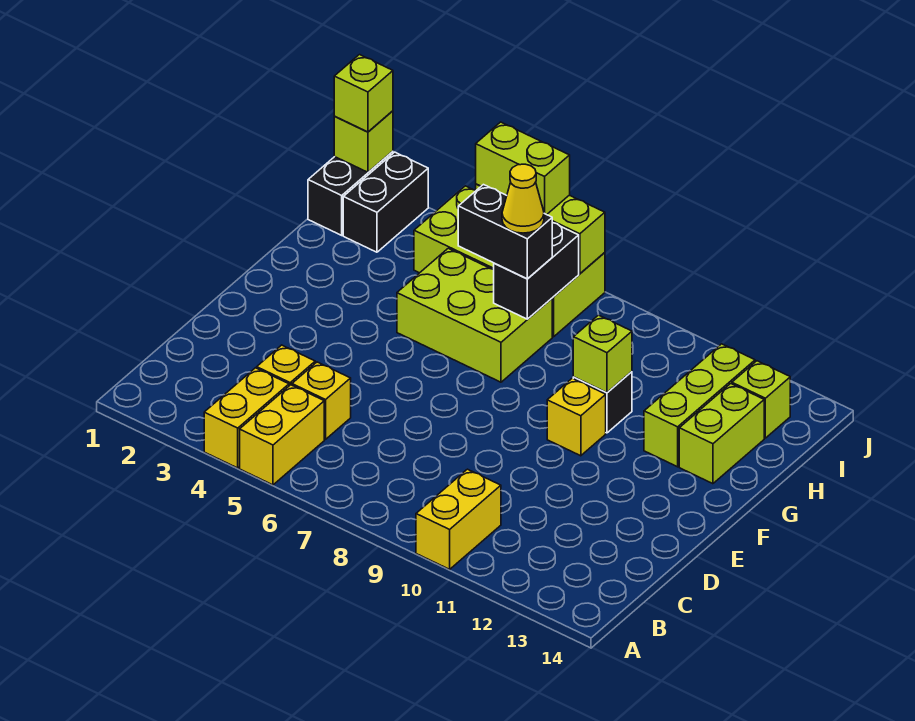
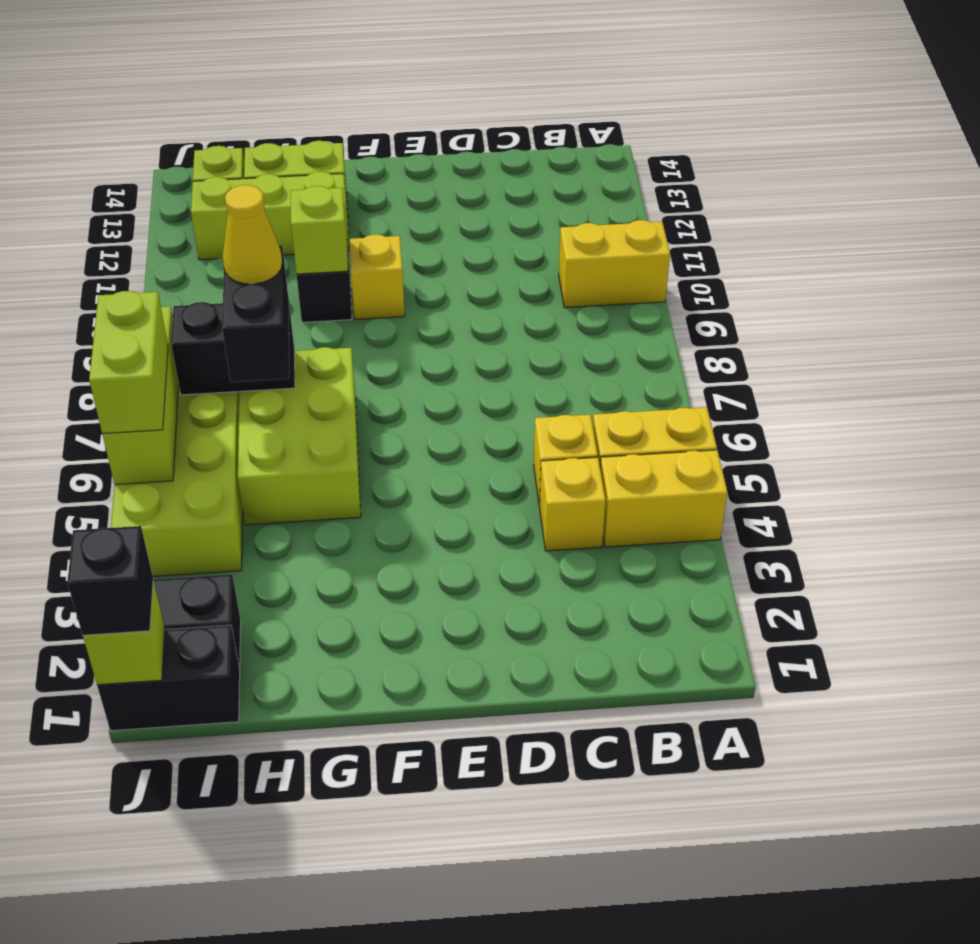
lime 1x1 brick [334,55,393,132] -> black 1x1 brick [67,526,153,635]

